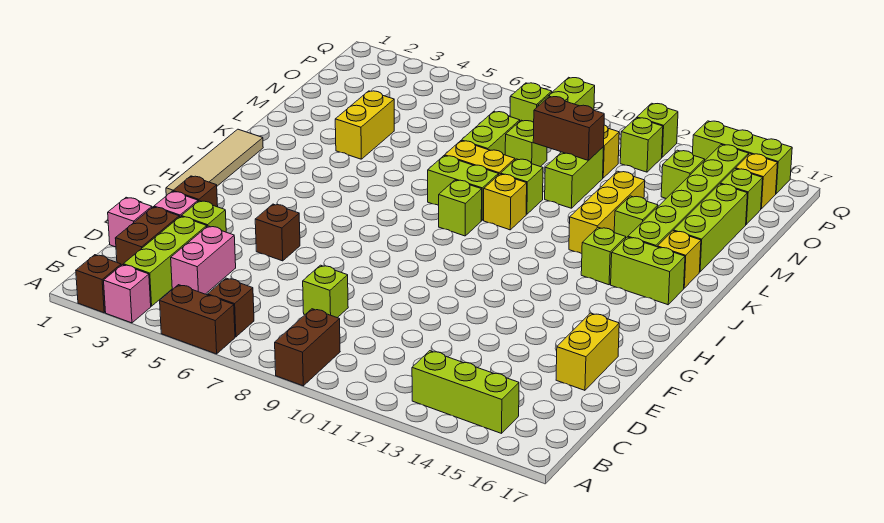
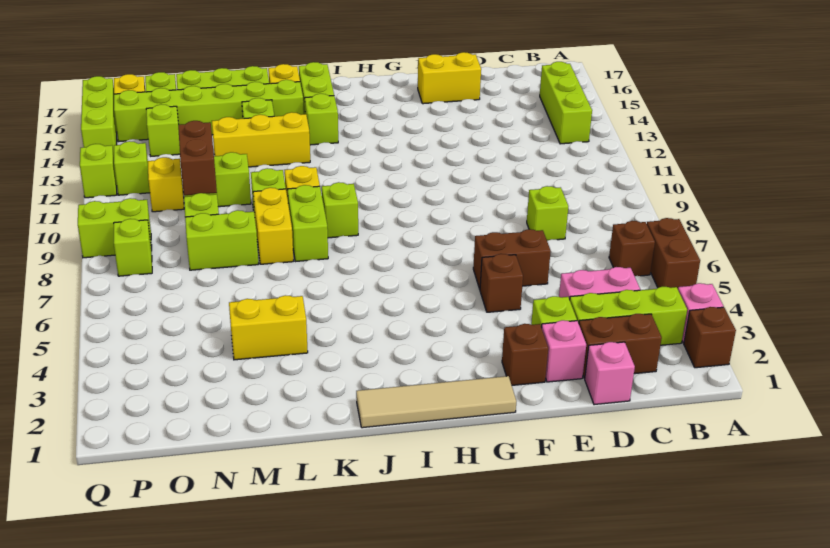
brown 1x2 brick [275,309,340,386] -> brown 1x2 brick moved to [473,229,551,289]

